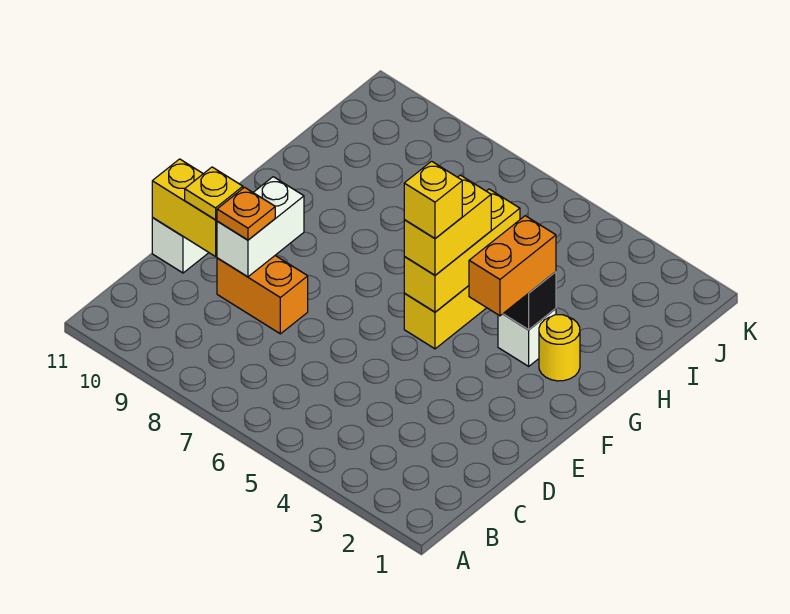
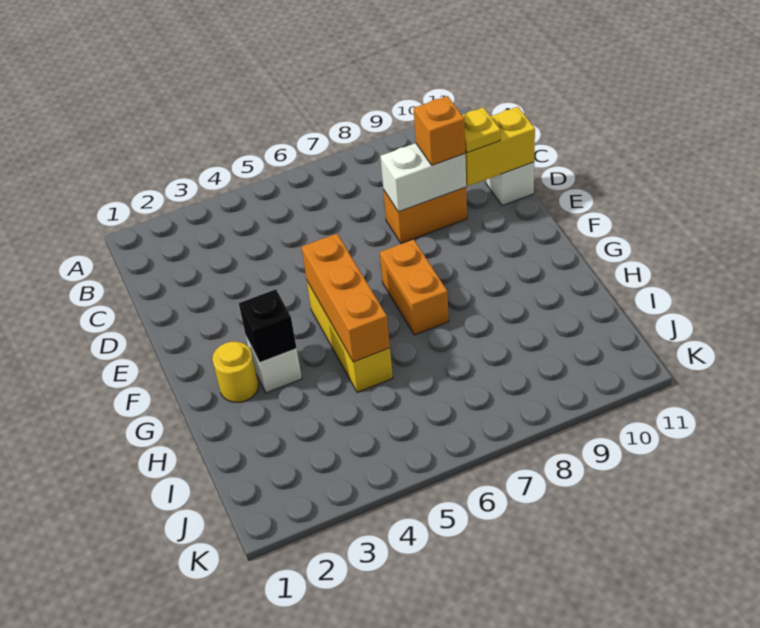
white 1x2 brick [217,177,304,277] -> white 1x2 brick turned to [380,143,466,212]
orange 1x1 plate [217,187,275,240] -> orange 1x1 brick [414,96,465,165]
orange 1x2 brick [469,216,556,316] -> orange 1x2 brick moved to [380,239,449,335]
yellow 1x3 brick [404,189,520,312] -> orange 1x3 brick [301,234,390,362]
yellow 1x2 brick [404,175,491,275] -> none
yellow 1x1 brick [404,161,462,239] -> none

